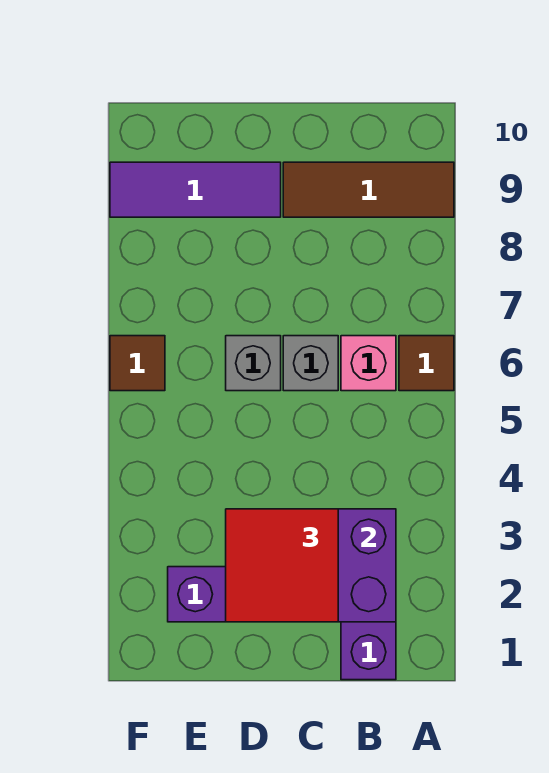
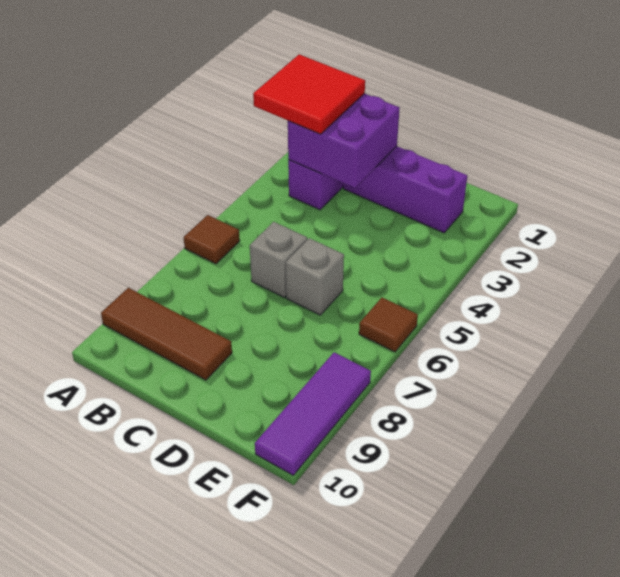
pink 1x1 brick [341,336,396,391] -> none
red 2x2 tile [226,509,338,622] -> red 2x2 tile moved to [253,54,365,134]
purple 1x3 tile [110,162,281,217] -> purple 1x3 tile turned to [255,352,371,475]

